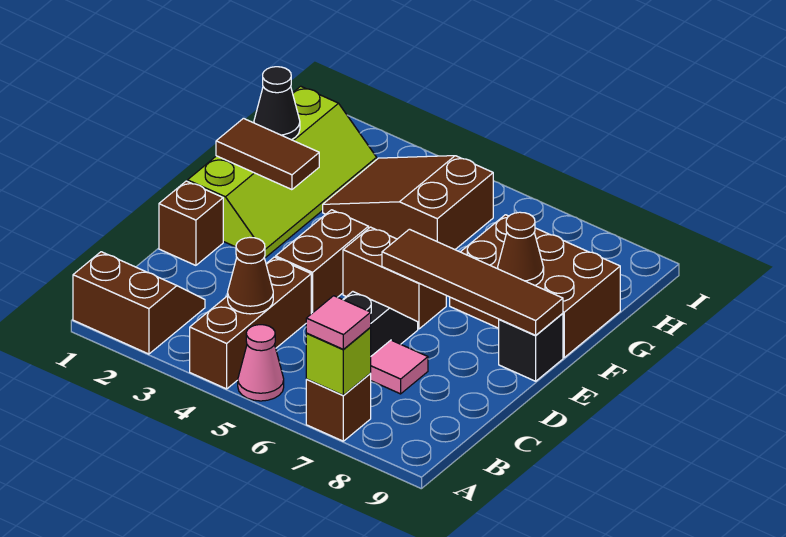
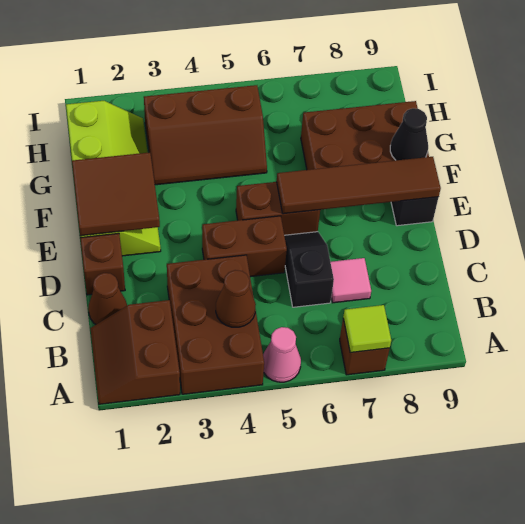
brown 2x2 slope [73,252,205,354] -> brown 2x2 slope turned to [90,300,180,404]
brown 1x3 brick [190,257,311,389] -> brown 2x3 brick [167,255,264,394]
lime 1x1 brick [306,327,371,395] -> lime 1x1 tile [343,305,391,353]
pink 1x1 tile [306,296,371,349] -> none
brown 1x2 brick [276,210,369,314] -> brown 1x2 brick turned to [202,216,287,277]
brown 1x2 tile [216,118,319,190] -> brown 2x2 tile [72,152,160,236]
brown 1x1 cone [498,212,544,285] -> brown 1x1 cone moved to [88,273,127,324]
black 1x1 cone [254,67,300,140] -> black 1x1 cone moved to [390,108,428,160]
brown 2x3 slope [323,156,493,250] -> brown 2x3 slope turned to [144,85,267,185]

